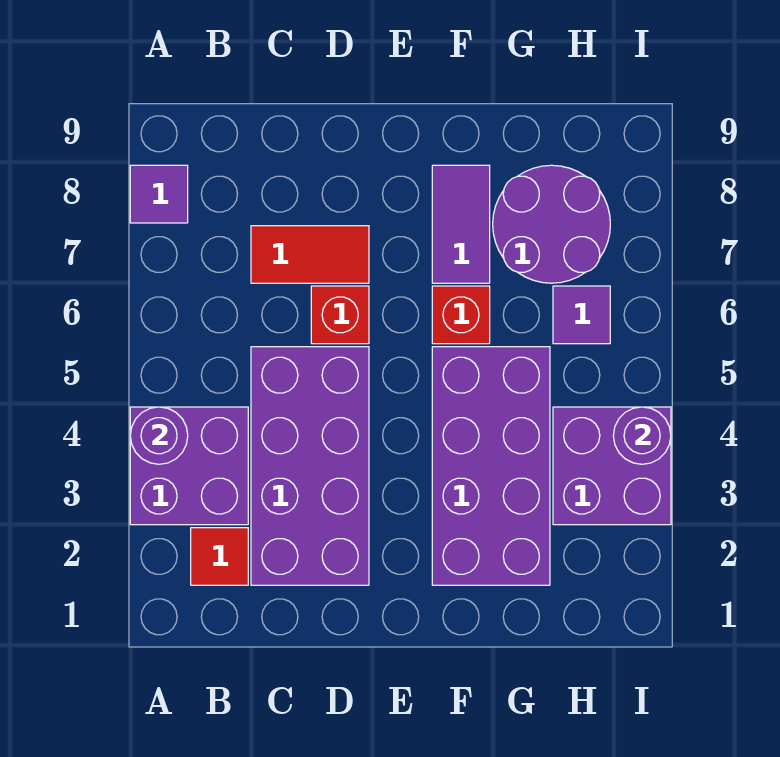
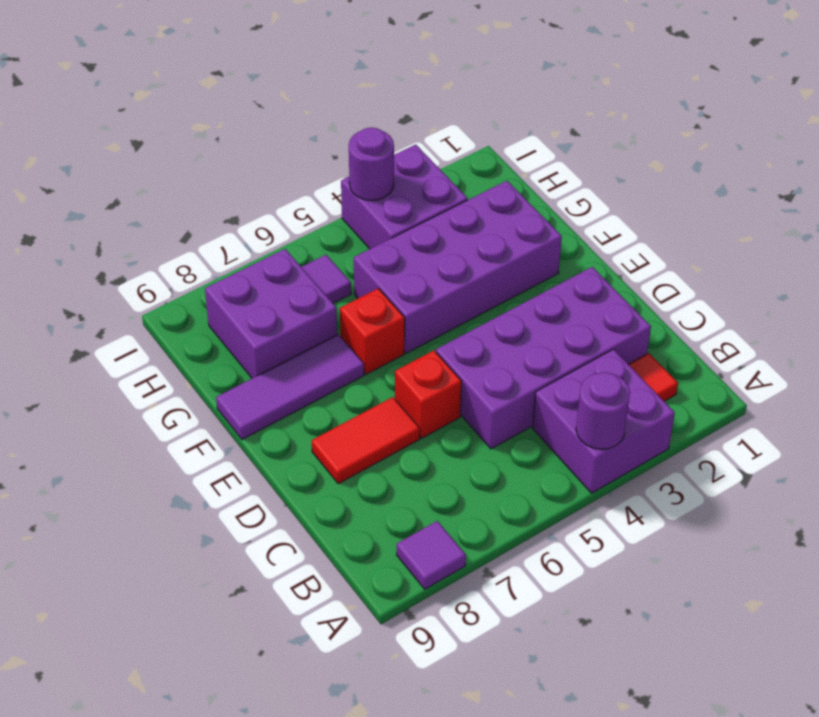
red 1x2 tile [251,226,369,283] -> red 1x2 tile turned to [312,397,420,484]
purple 1x2 tile [432,165,490,283] -> purple 1x3 tile [216,334,364,439]
purple 2x2 round brick [493,165,610,283] -> purple 2x2 brick [205,249,337,378]

